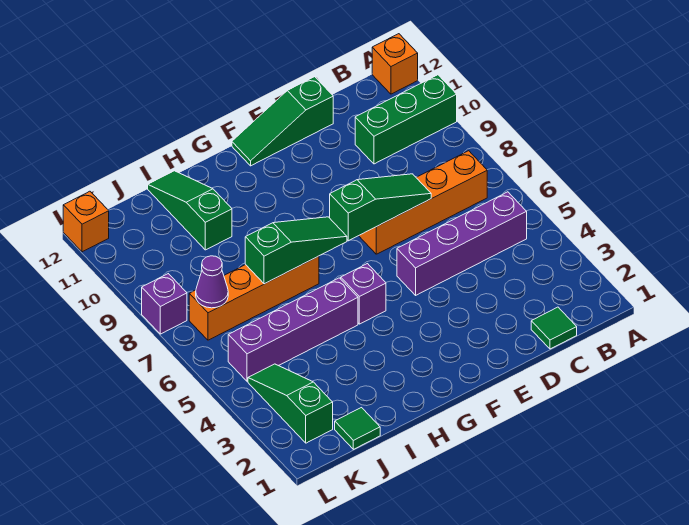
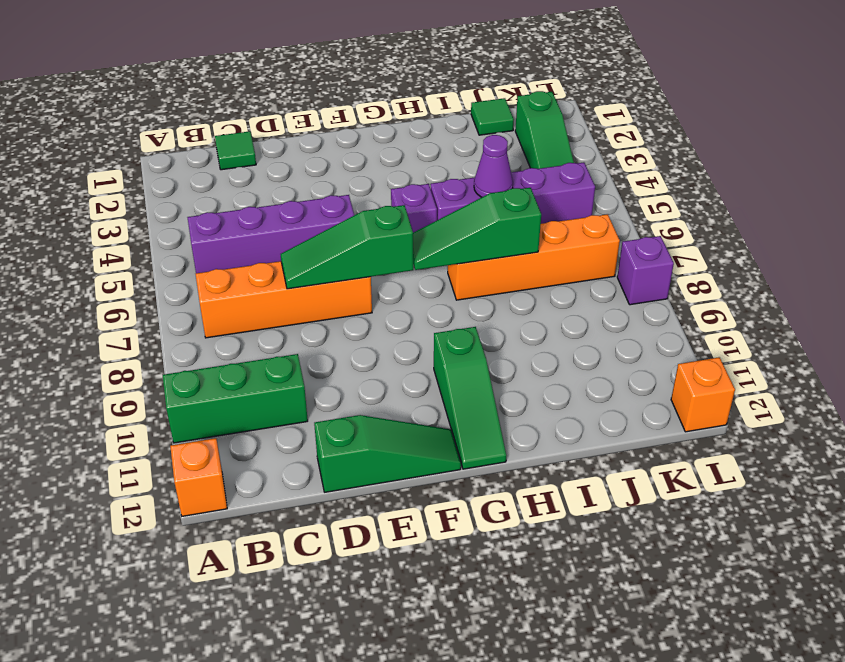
green 1x3 slope [148,171,232,250] -> green 1x3 slope moved to [434,327,506,469]
purple 1x1 cone [196,256,228,308] -> purple 1x1 cone moved to [474,135,513,197]

